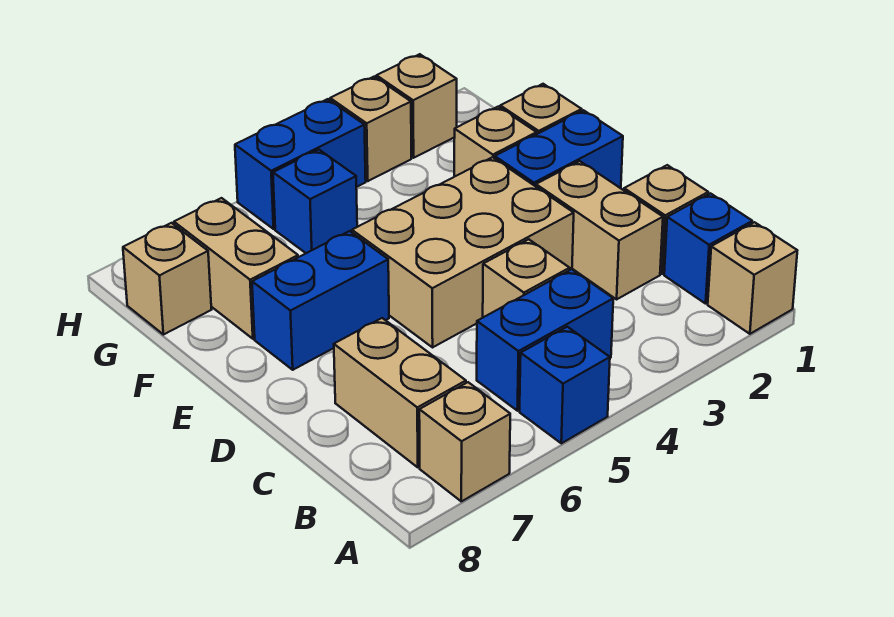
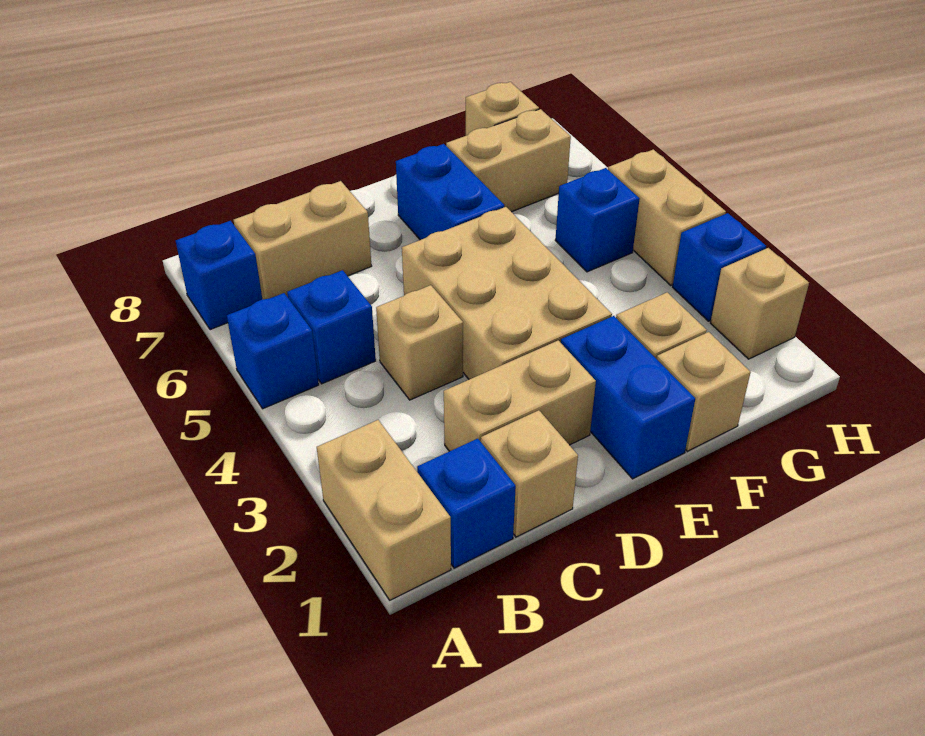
tan 1x1 brick [708,222,797,334] -> tan 1x2 brick [317,420,451,600]
tan 1x1 brick [419,382,510,501] -> blue 1x1 brick [176,221,262,330]
blue 1x2 brick [477,269,613,411] -> blue 1x1 brick [287,270,376,384]
tan 1x1 brick [330,77,411,181] -> blue 1x1 brick [673,213,766,321]
blue 1x2 brick [235,99,366,229] -> tan 1x2 brick [608,149,726,285]

